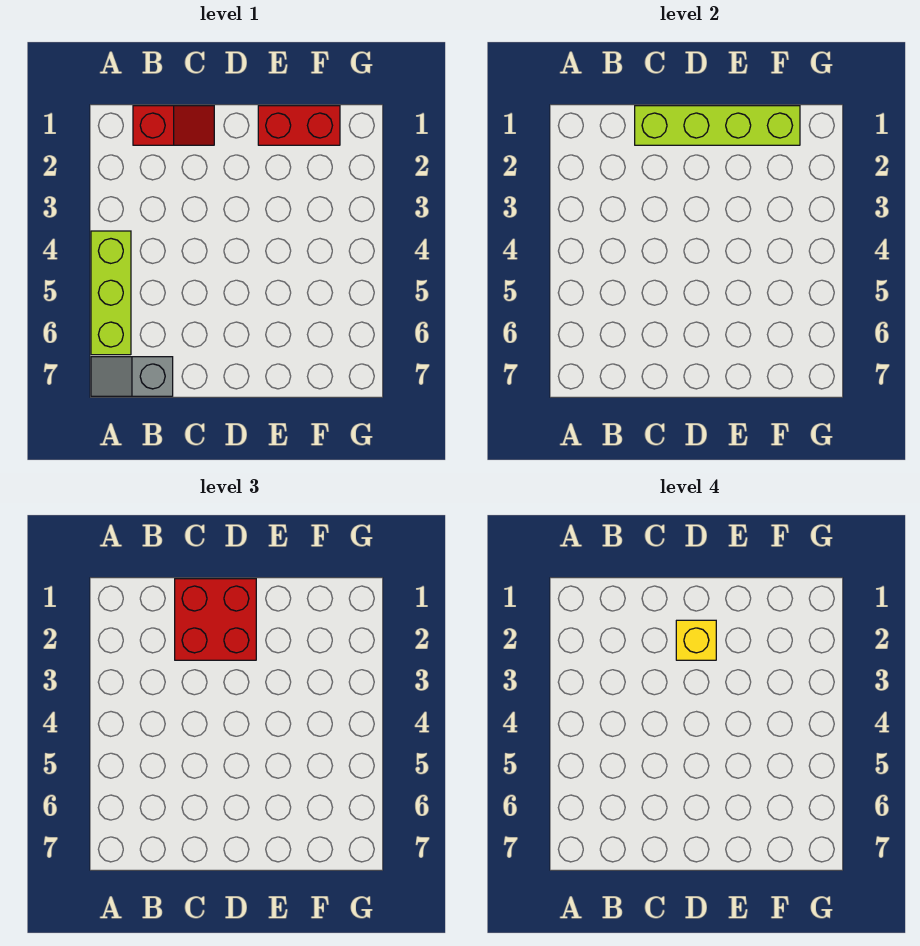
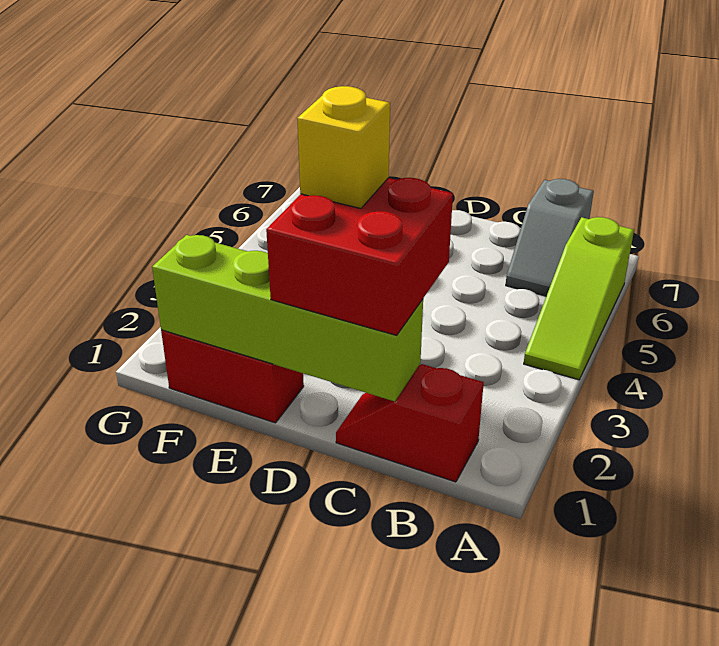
lime 1x3 brick [91,231,131,355] -> lime 1x3 slope [524,217,634,380]
grey 1x2 slope [91,357,173,396] -> grey 1x2 slope turned to [506,179,594,296]

